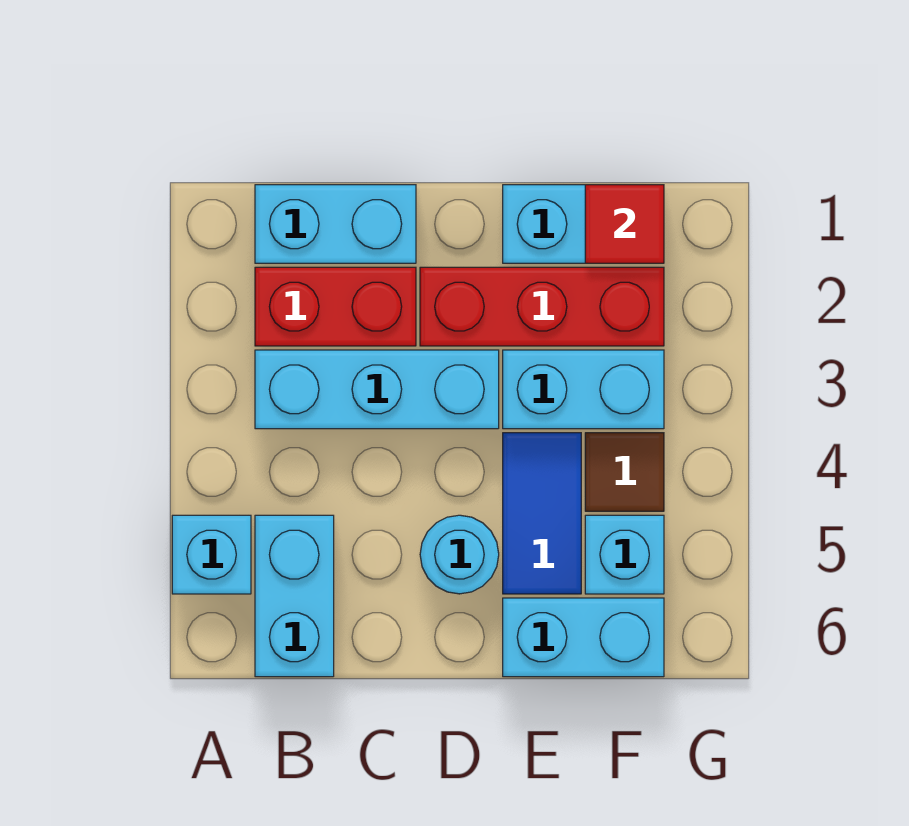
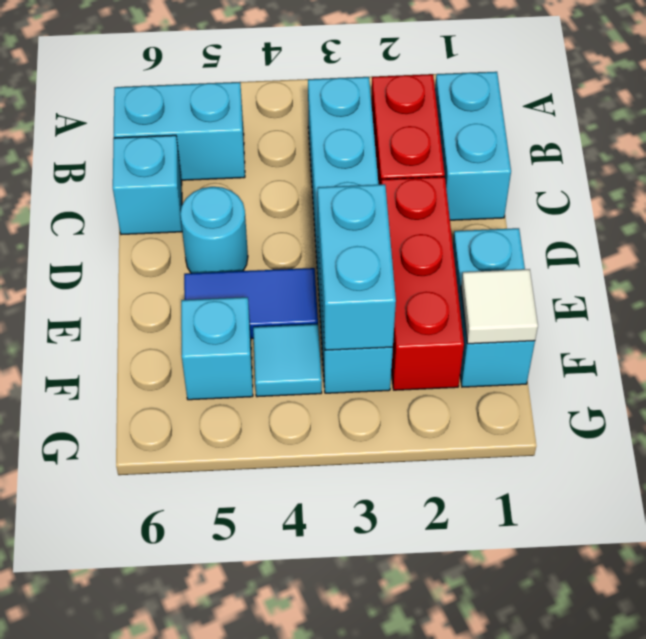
cyan 1x1 brick [172,515,251,594] -> cyan 1x1 brick moved to [113,135,182,235]
cyan 1x2 brick [503,598,664,677] -> cyan 1x2 brick moved to [318,184,396,350]
red 1x1 tile [585,185,664,263] -> white 1x1 tile [461,269,538,344]
brown 1x1 tile [585,433,664,511] -> cyan 1x1 tile [253,324,322,397]

